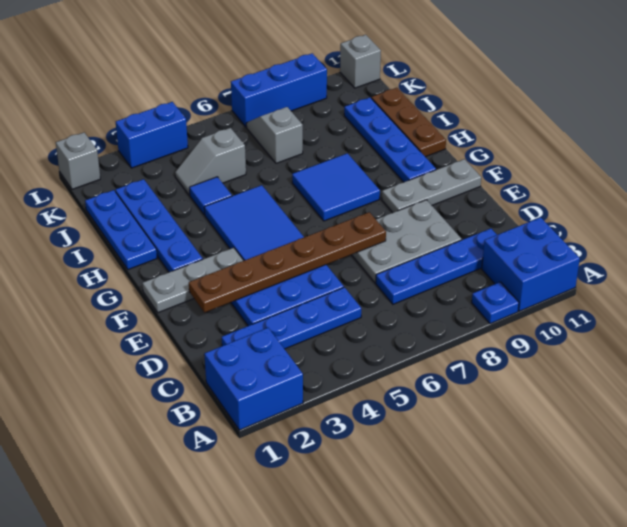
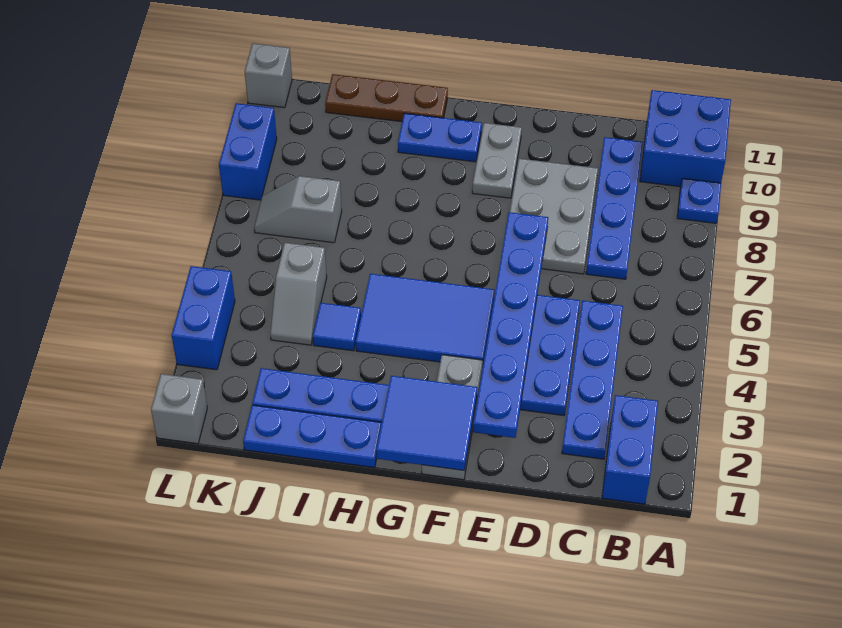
blue 2x2 brick [204,328,303,430] -> blue 1x2 brick [602,395,658,504]
brown 1x6 plate [189,212,386,313] -> blue 1x6 plate [473,212,548,438]
grey 1x3 plate [382,159,481,212] -> grey 1x2 plate [472,123,522,198]
blue 2x2 tile [292,153,380,221] -> blue 2x2 tile moved to [376,376,477,471]
blue 1x4 plate [344,97,436,182] -> blue 1x2 plate [398,113,482,162]
blue 1x3 brick [231,53,327,127] -> blue 1x2 brick [219,103,277,200]

